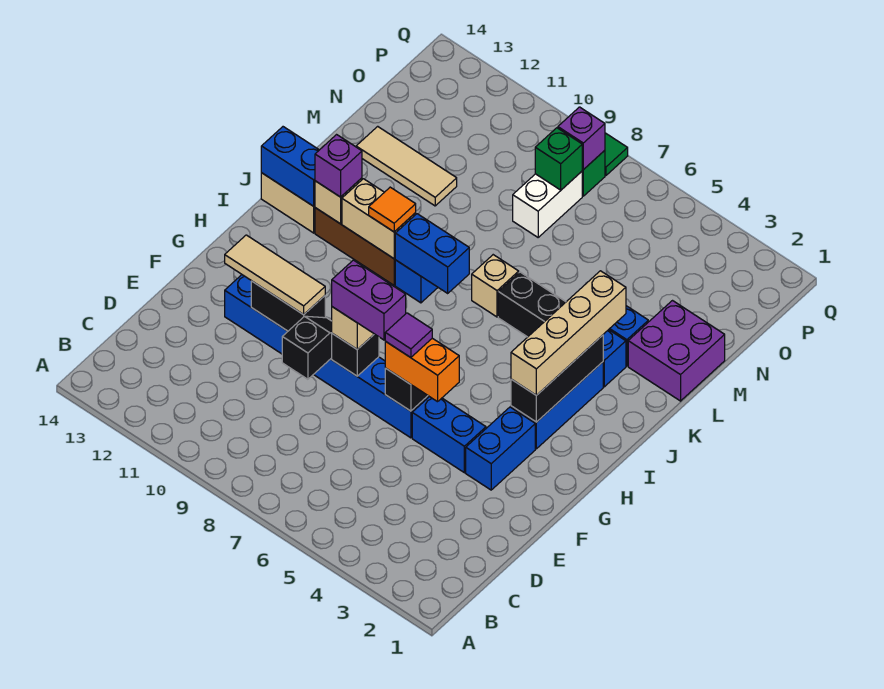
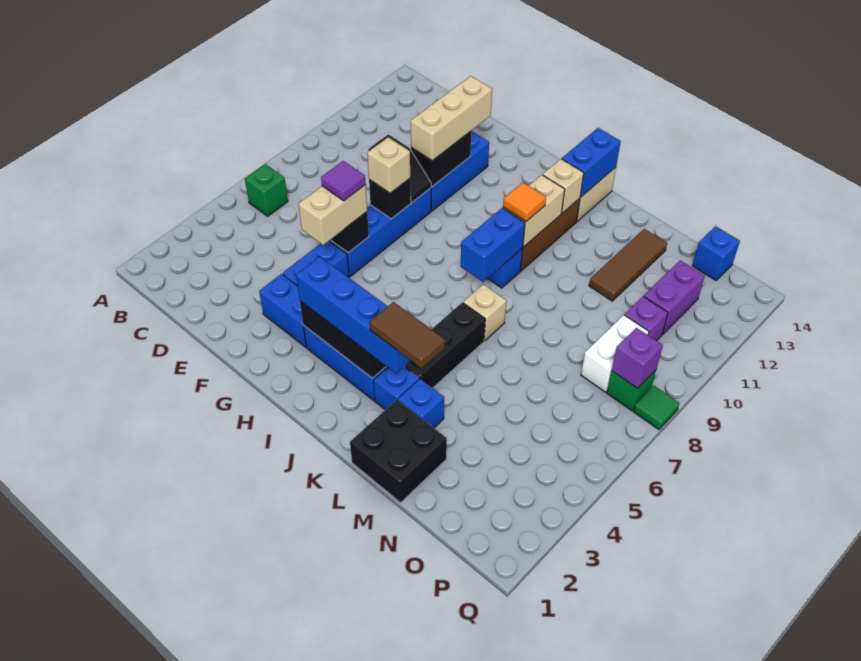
orange 1x2 brick [385,338,459,402] -> tan 1x2 brick [299,185,367,245]
purple 1x2 brick [332,260,406,340] -> purple 1x2 brick moved to [644,260,705,334]
tan 1x3 tile [225,235,325,315] -> tan 1x3 brick [411,76,492,161]
tan 1x4 brick [511,271,626,395] -> blue 1x4 brick [296,257,411,373]
purple 1x1 brick [315,135,362,197] -> purple 1x1 brick moved to [625,296,668,341]
none -> brown 1x2 tile [370,302,445,368]
purple 2x2 brick [628,301,725,401] -> black 2x2 brick [350,400,447,503]
tan 1x3 tile [356,126,457,206] -> brown 1x3 tile [589,229,667,301]
white 1x2 brick [513,171,582,237] -> white 1x2 brick turned to [581,315,649,392]
green 1x1 brick [535,128,582,190] -> green 1x1 brick moved to [245,164,288,216]
none -> blue 1x1 brick [692,226,740,280]

